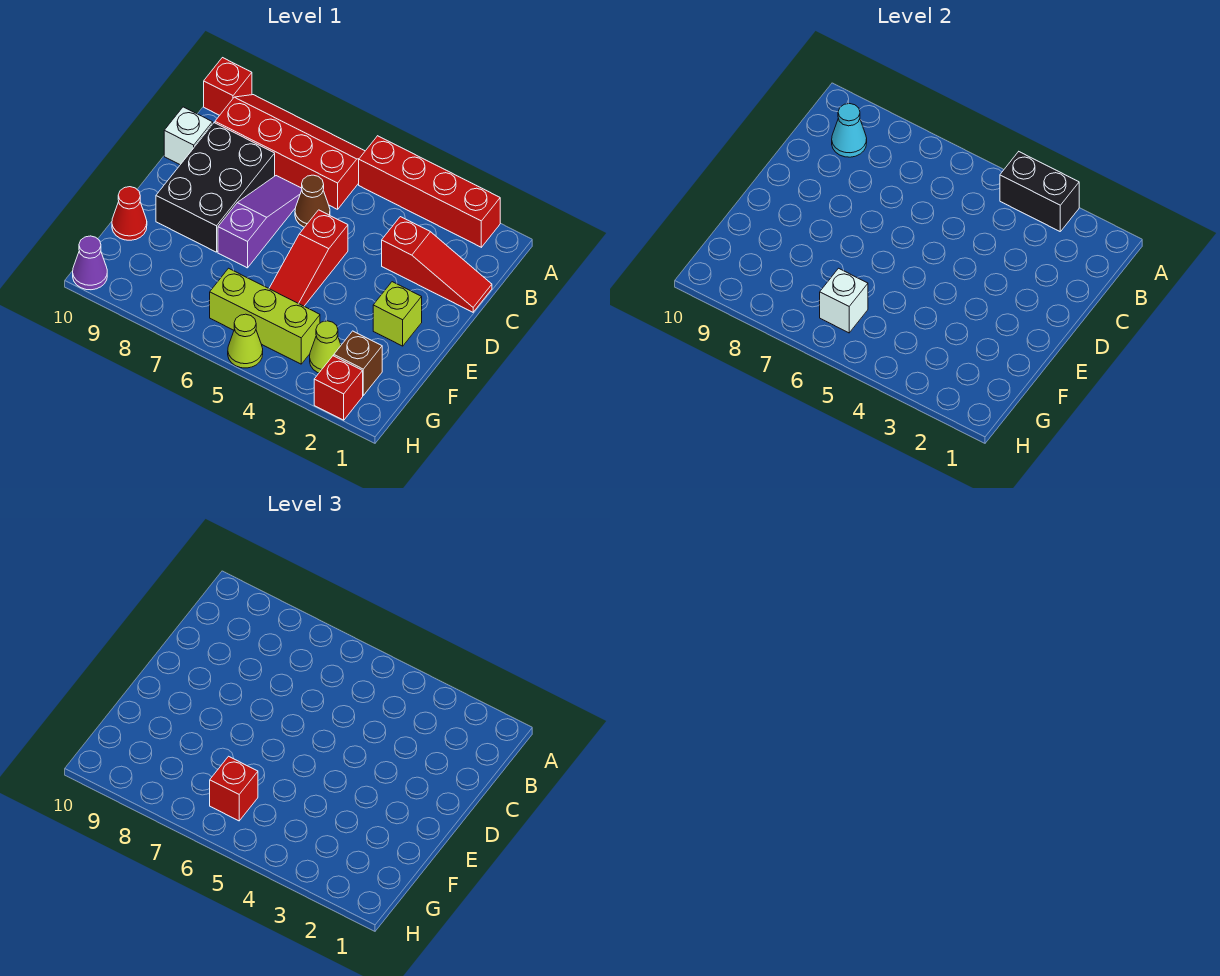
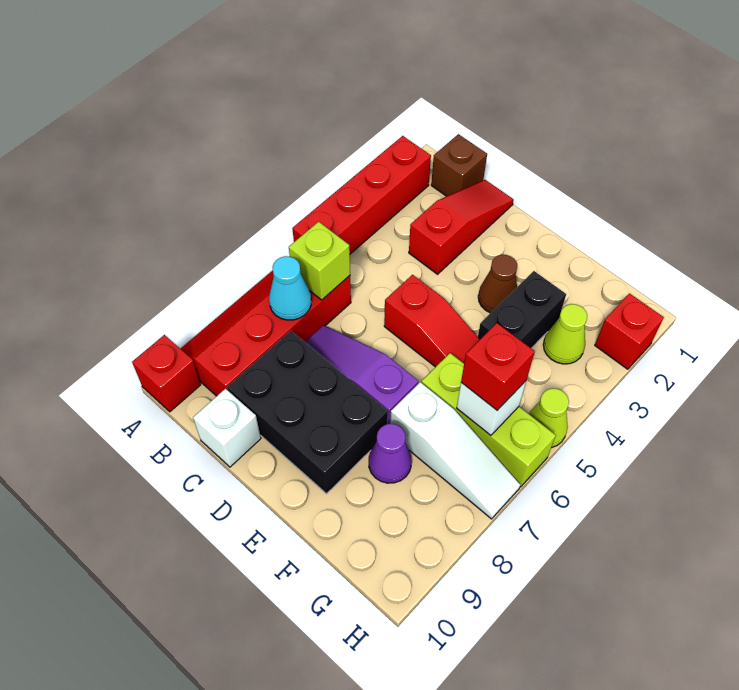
black 1x2 brick [1000,152,1079,231] -> black 1x2 brick moved to [478,271,566,348]
cyan 1x1 cone [832,104,867,157] -> cyan 1x1 cone moved to [269,256,311,320]
brown 1x1 cone [295,175,330,227] -> brown 1x1 cone moved to [478,255,517,313]
lime 1x1 brick [373,282,422,346] -> lime 1x1 brick moved to [289,222,350,300]
none -> white 1x3 slope [390,382,520,519]
red 1x1 cone [112,187,147,240] -> none
brown 1x1 brick [334,331,382,395] -> brown 1x1 brick moved to [431,134,487,196]
lime 1x3 brick [210,268,320,364] -> lime 1x3 brick turned to [421,353,556,487]
purple 1x1 cone [73,236,107,290] -> purple 1x1 cone moved to [369,424,412,483]

